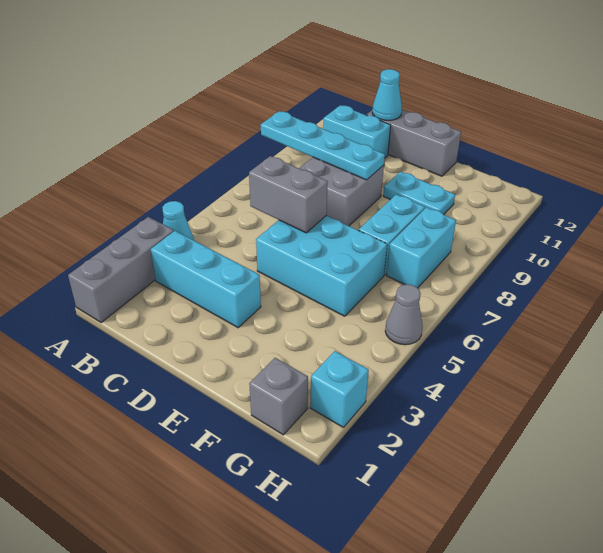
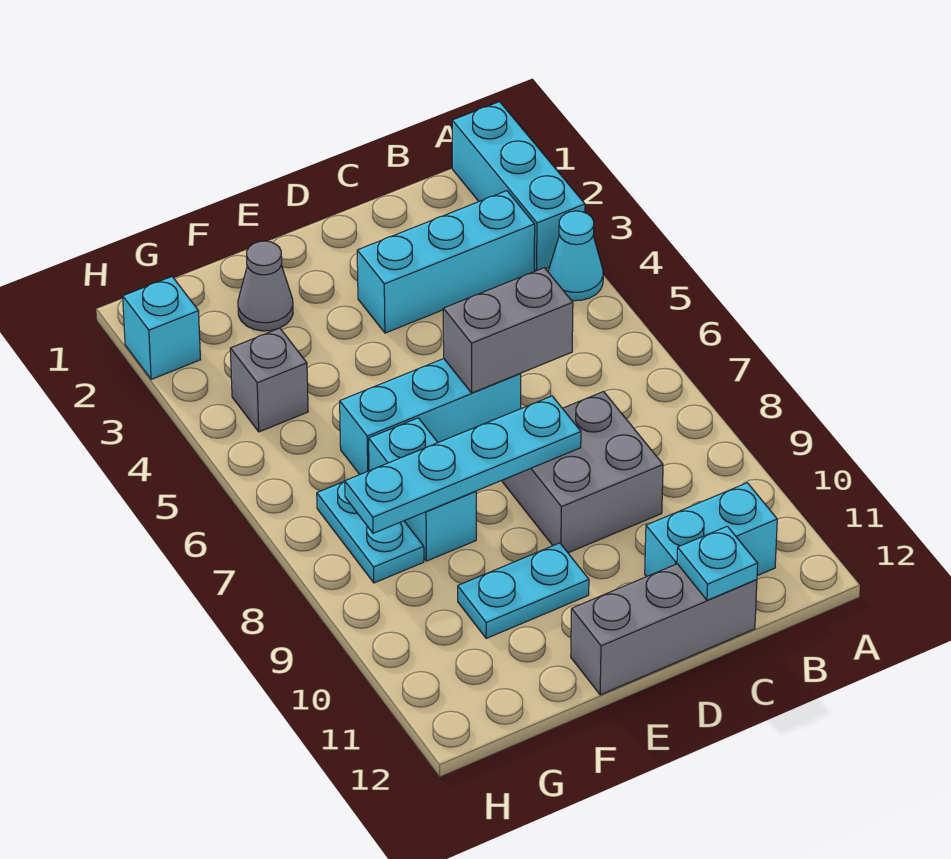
grey 1x3 brick [68,217,174,323] -> cyan 1x3 brick [452,102,585,271]
cyan 1x4 plate [261,111,385,180] -> cyan 1x4 plate moved to [345,396,581,533]
cyan 1x1 cone [372,69,402,120] -> cyan 1x1 plate [677,526,758,600]
cyan 2x3 brick [256,216,387,316] -> cyan 1x3 brick [340,359,521,474]
grey 1x1 brick [249,358,308,435] -> grey 1x1 brick moved to [230,328,308,432]
cyan 1x2 brick [387,207,456,288] -> cyan 1x2 plate [317,481,424,583]
grey 1x1 cone [385,284,423,345] -> grey 1x1 cone moved to [238,241,293,331]

